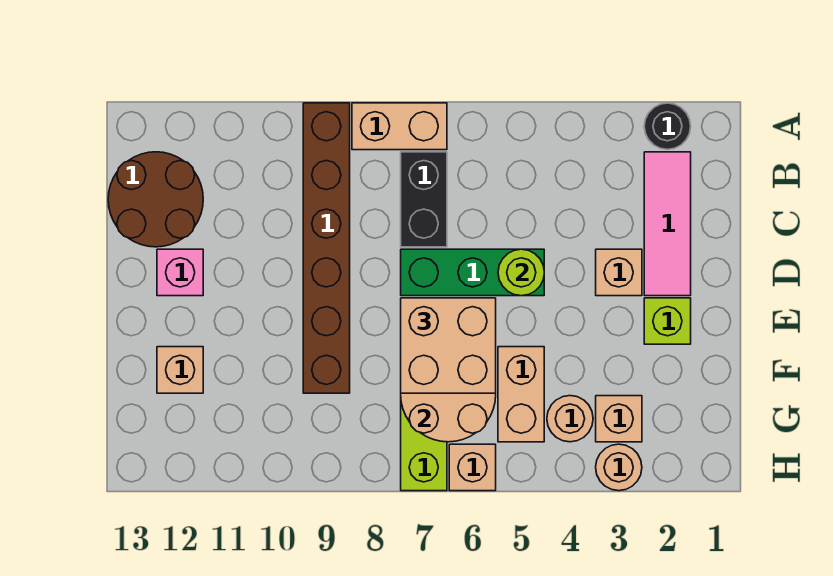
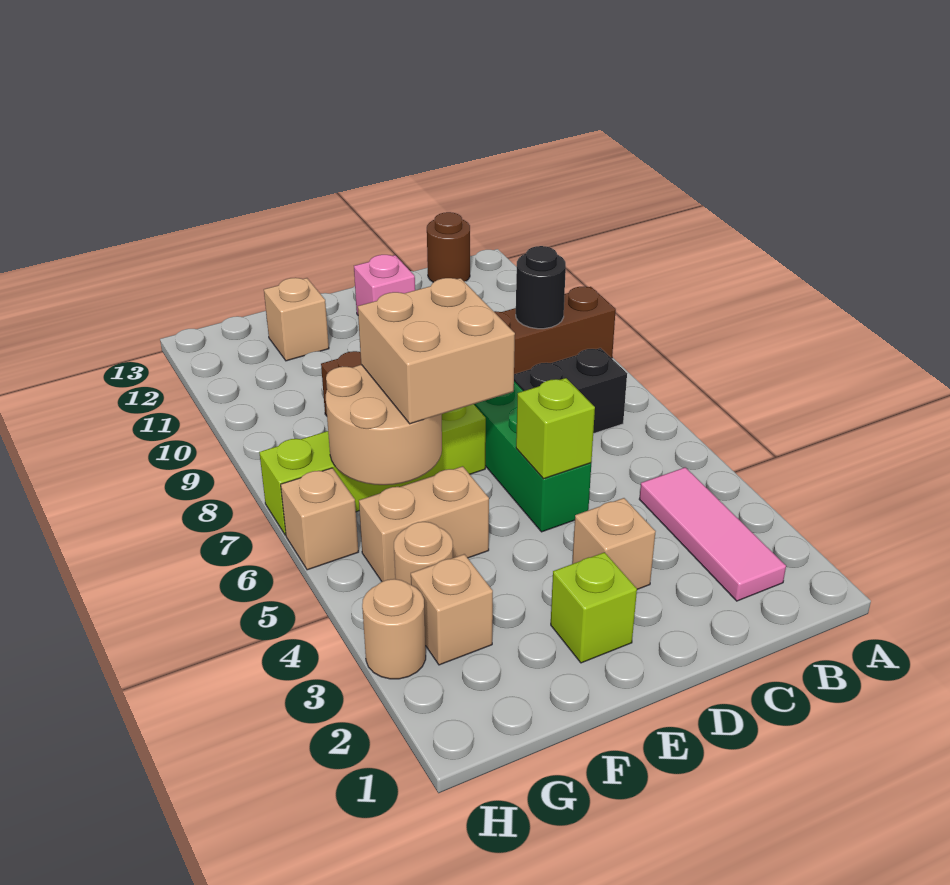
black 1x1 round brick [644,103,691,149] -> black 1x1 round brick moved to [516,246,566,329]
tan 1x2 brick [352,103,447,150] -> none
pink 1x3 tile [644,152,691,296] -> pink 1x3 tile turned to [639,467,786,601]
brown 2x2 round brick [108,152,203,247] -> brown 1x1 round brick [427,212,470,282]
lime 1x1 round brick [498,249,544,296] -> lime 1x1 brick [516,378,595,479]

